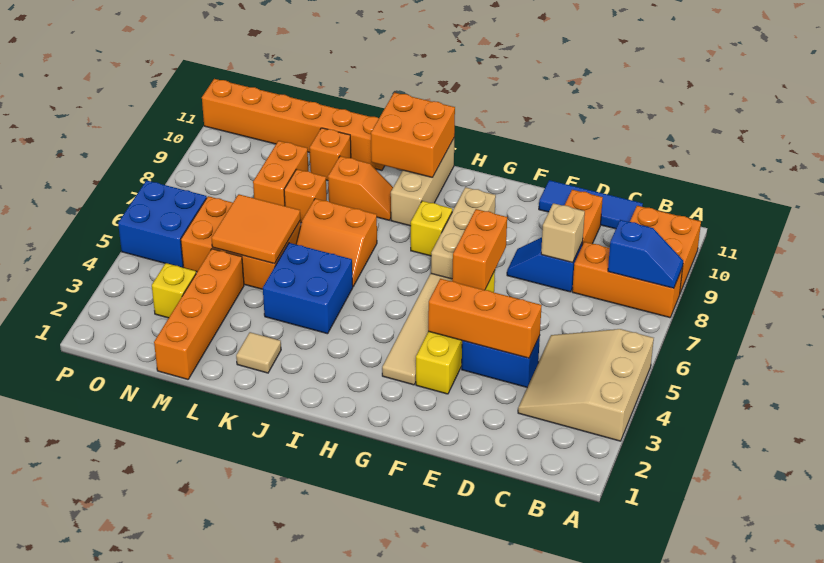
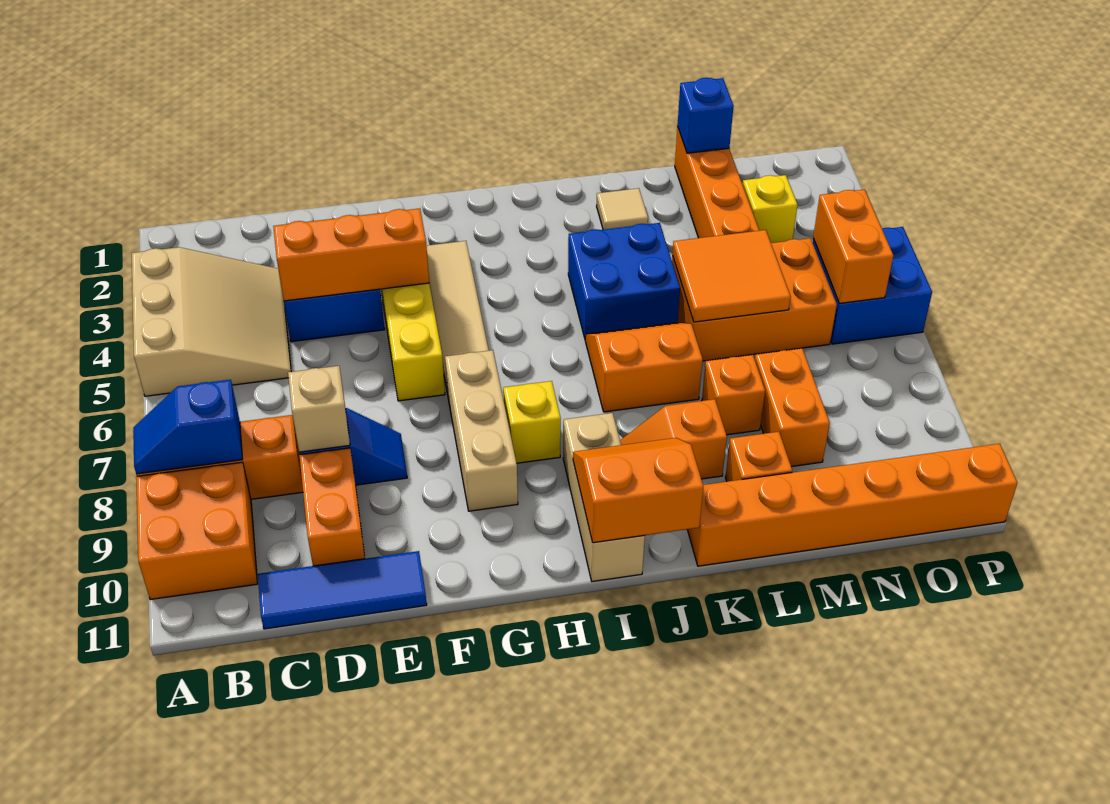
orange 1x2 brick [452,209,507,290] -> orange 1x2 brick moved to [813,189,893,303]
orange 2x2 brick [371,93,455,178] -> orange 2x2 slope [573,438,703,543]
none -> blue 1x1 brick [677,78,734,153]

